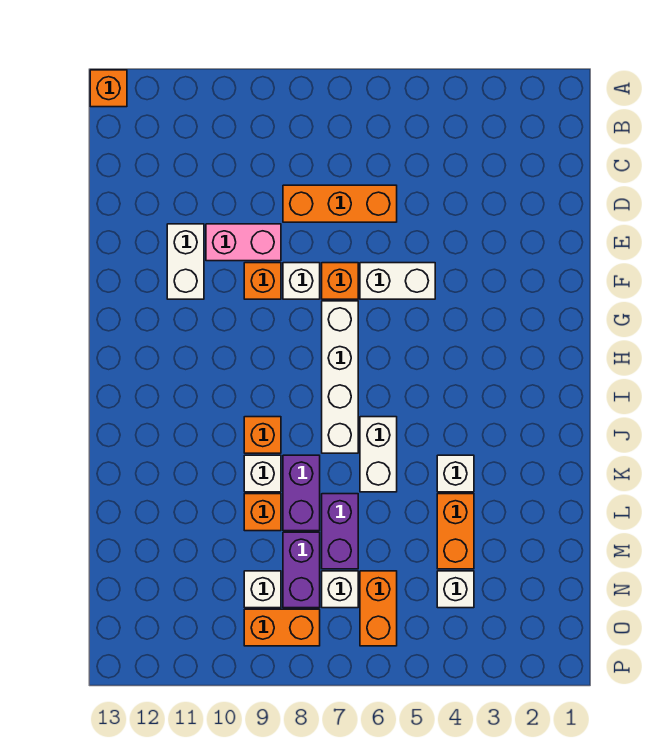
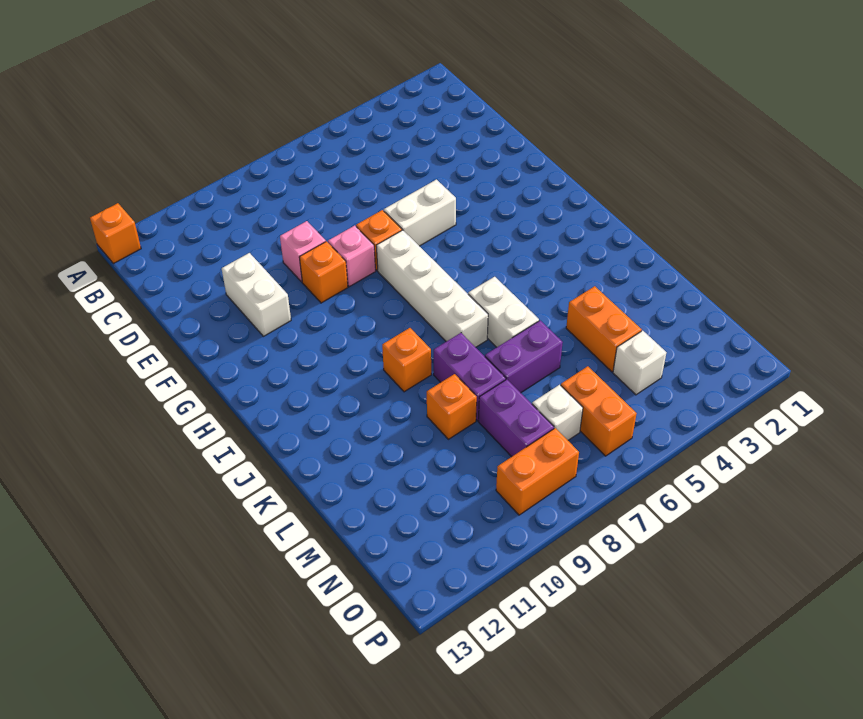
orange 1x3 brick [283,185,397,222] -> none
pink 1x2 brick [206,224,281,261] -> pink 1x1 brick [280,221,326,282]
white 1x1 brick [283,263,320,299] -> pink 1x1 brick [328,226,376,287]
white 1x1 brick [437,455,474,492] -> none
white 1x1 brick [244,455,281,492] -> none
purple 1x2 brick [322,494,358,569] -> purple 1x2 brick turned to [485,320,563,393]
white 1x1 brick [244,571,281,608] -> none

